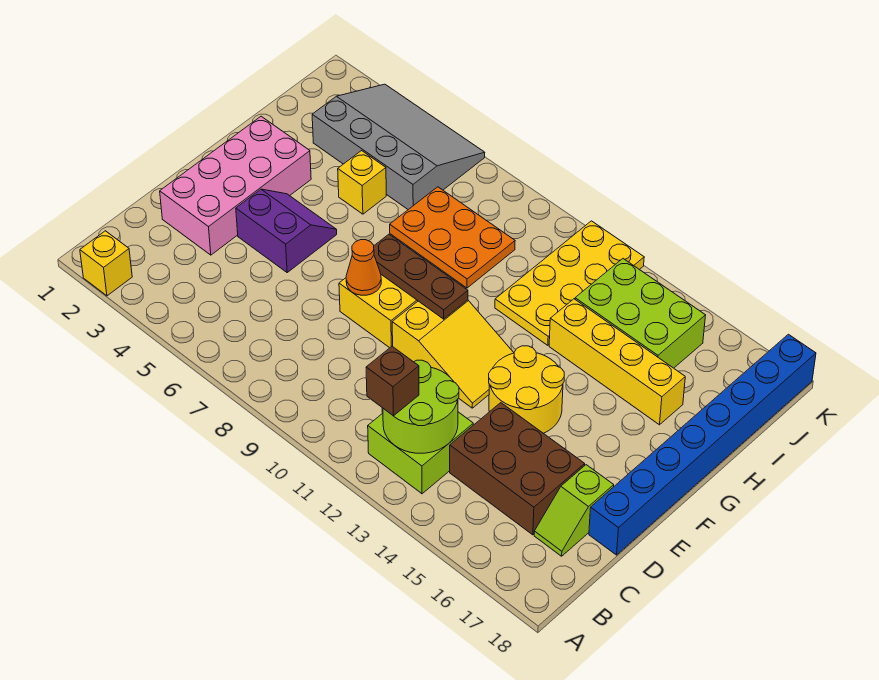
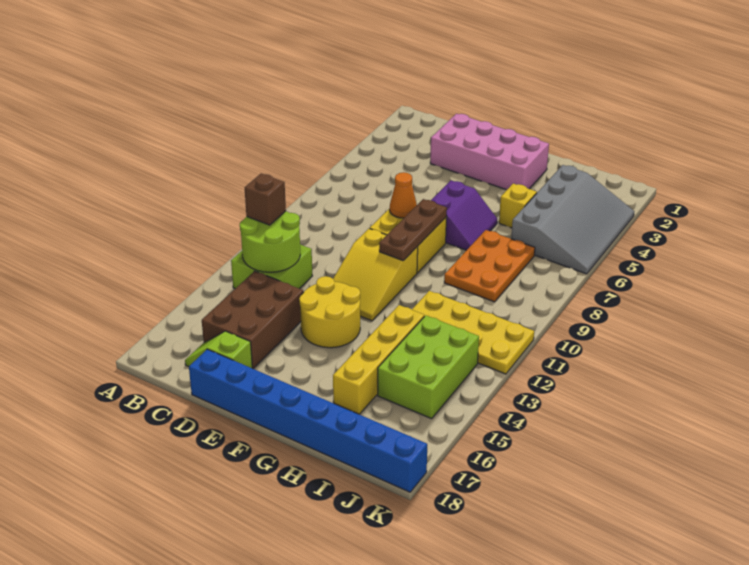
yellow 1x1 brick [80,231,132,296] -> none
purple 2x2 slope [236,189,337,272] -> purple 2x2 slope moved to [431,181,497,250]

